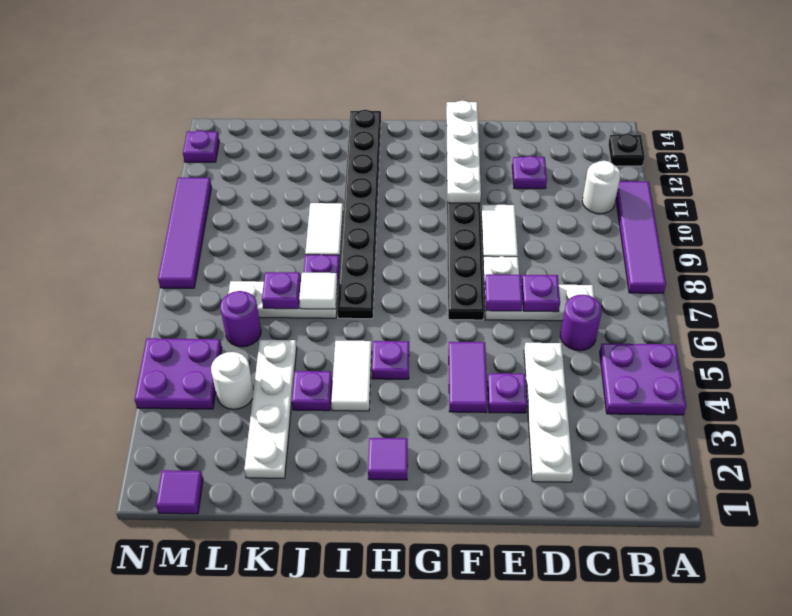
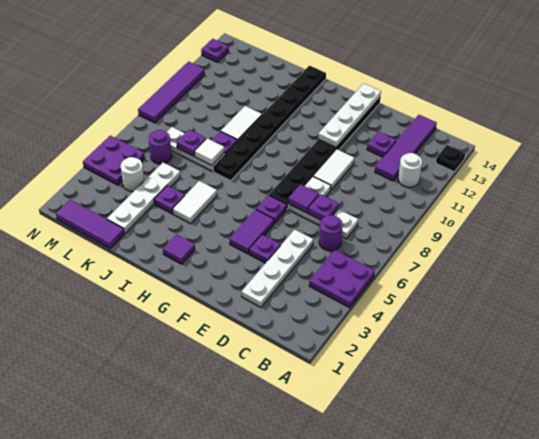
purple 1x4 tile [616,181,666,293] -> purple 1x4 tile moved to [375,115,437,181]
purple 1x1 plate [372,341,409,379] -> purple 1x1 plate moved to [256,195,287,224]
purple 1x1 tile [156,470,203,514] -> purple 1x3 tile [56,200,124,248]

